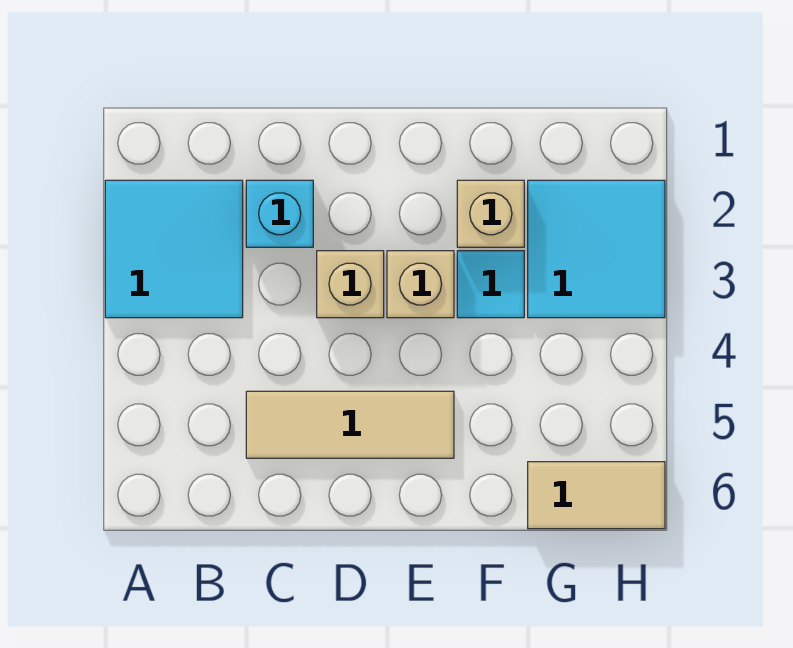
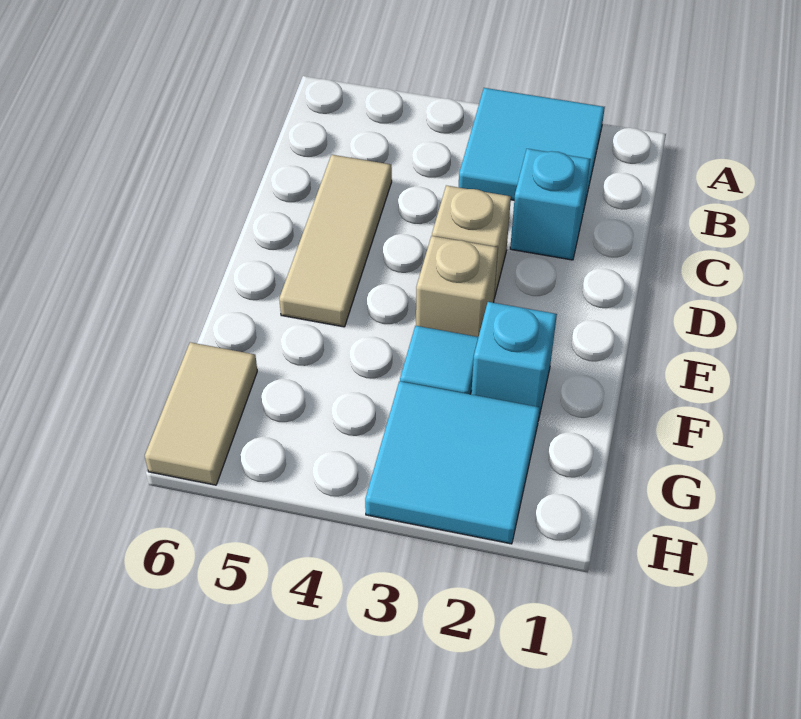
tan 1x1 brick [457,180,524,247] -> cyan 1x1 brick [471,302,557,421]

